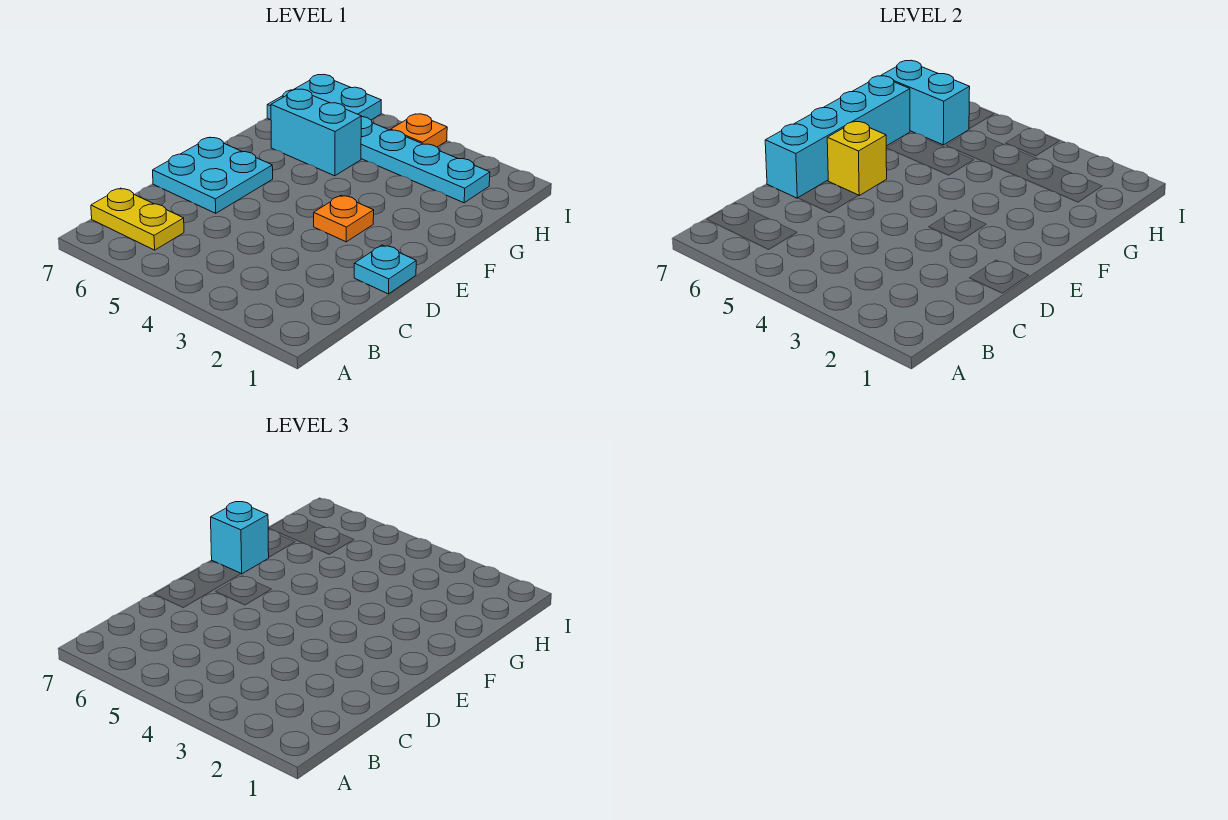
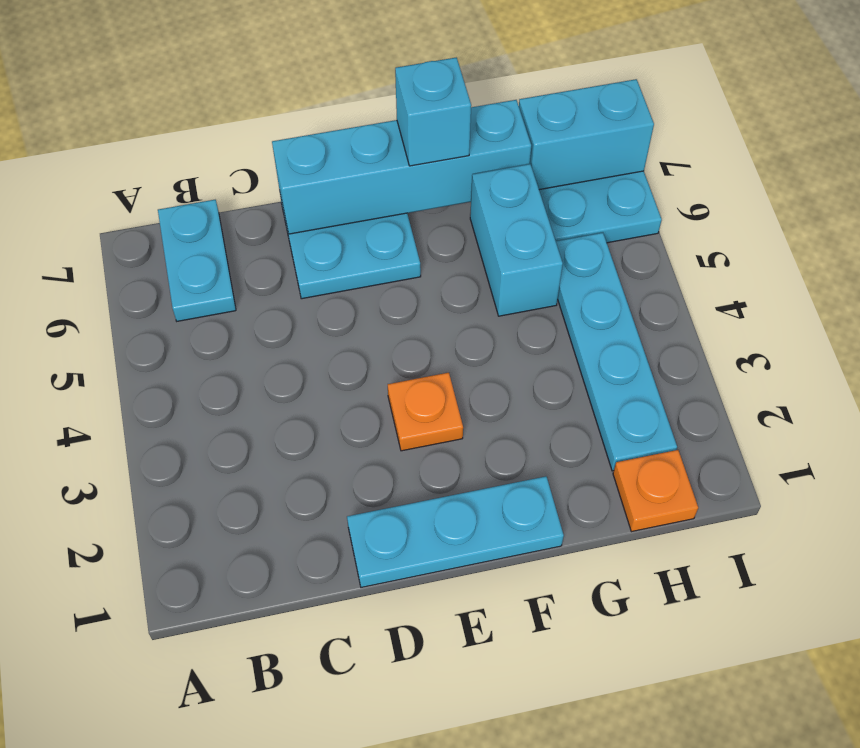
yellow 1x2 plate [91,188,184,250] -> cyan 1x2 plate [158,200,236,321]
cyan 1x1 plate [354,245,416,294] -> cyan 1x3 plate [347,476,564,587]
yellow 1x1 brick [827,122,887,195] -> none
cyan 1x2 brick [881,60,970,145] -> cyan 1x2 brick turned to [519,79,654,190]
orange 1x1 plate [391,114,447,147] -> orange 1x1 plate moved to [613,450,698,532]

